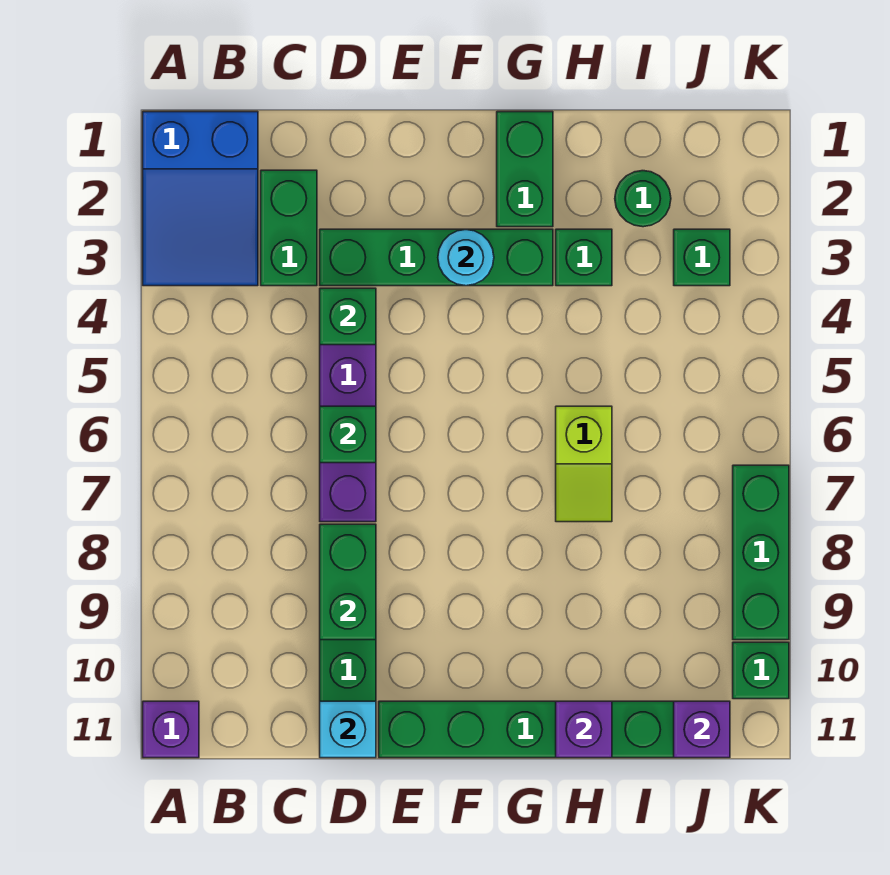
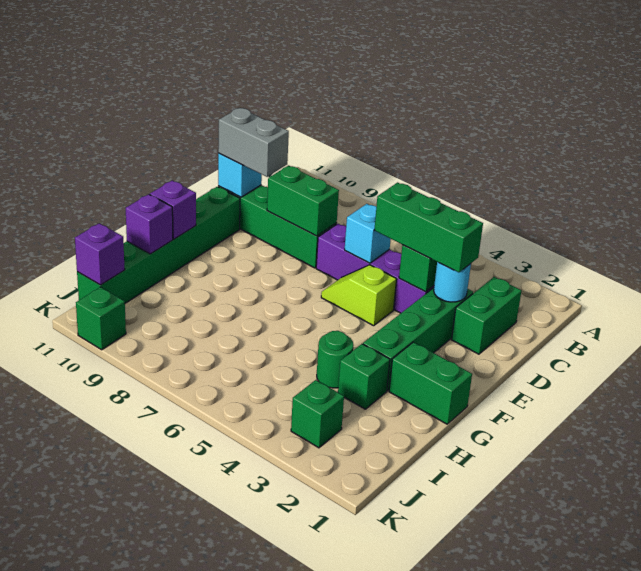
blue 2x3 slope [143,112,258,286] -> none
purple 1x1 brick [143,701,199,758] -> purple 1x1 brick moved to [150,180,196,239]
green 1x2 brick [261,170,317,286] -> green 1x2 brick turned to [452,277,521,354]
green 1x1 brick [320,406,376,463] -> cyan 1x1 brick [345,204,391,263]
none -> grey 1x2 brick [218,108,289,177]
cyan 1x1 round brick [438,229,494,286] -> cyan 1x1 round brick moved to [434,262,471,302]
lime 1x2 slope [556,406,612,522] -> lime 1x2 slope moved to [321,265,397,326]
green 1x1 round brick [615,171,671,227] -> green 1x1 round brick moved to [317,331,353,388]
green 1x3 brick [733,465,789,640] -> green 1x3 brick moved to [374,183,483,272]

